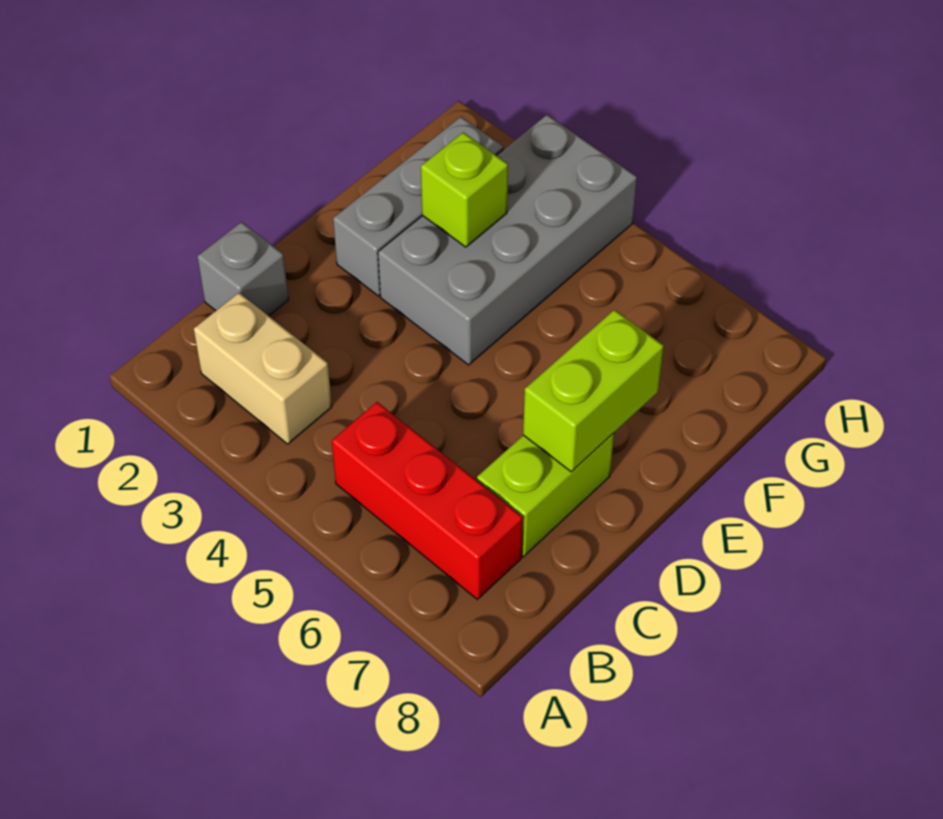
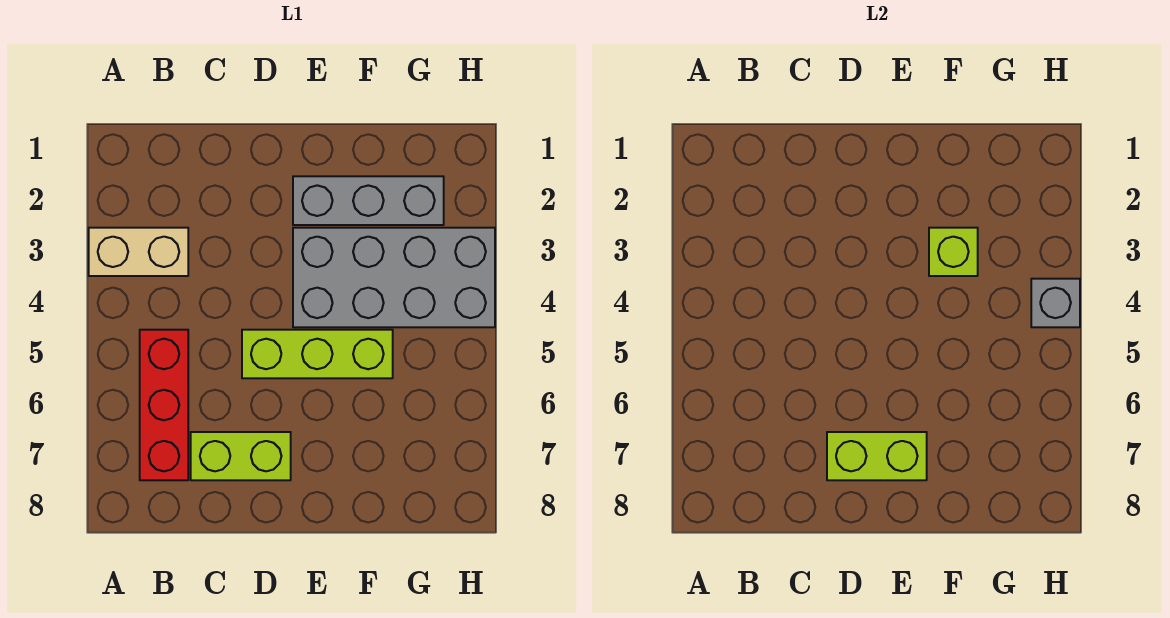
tan 1x2 brick [194,293,332,444] -> tan 1x2 brick turned to [89,228,188,276]
grey 1x1 brick [197,222,289,316] -> grey 1x1 brick moved to [1031,279,1080,327]
none -> lime 1x3 brick [242,330,393,378]

